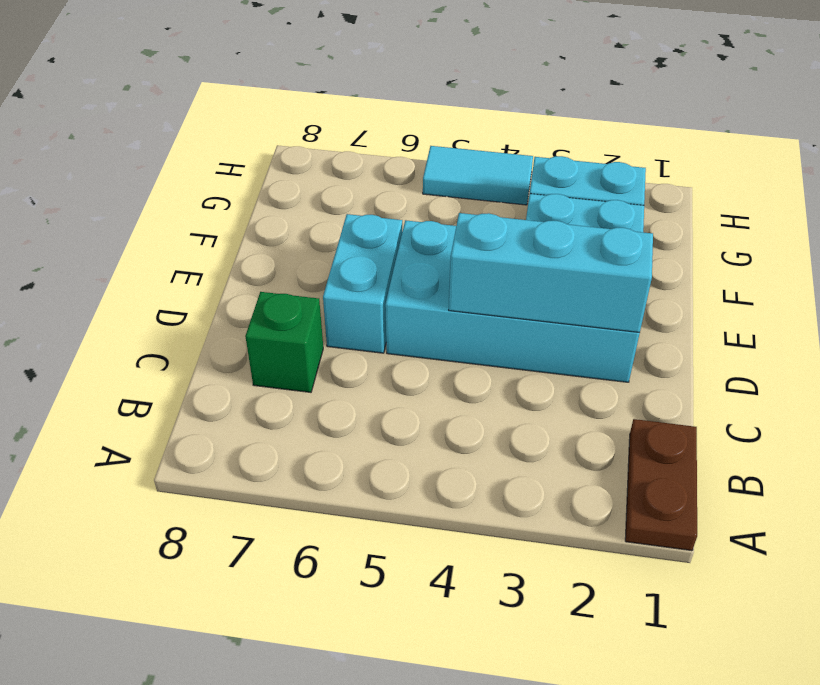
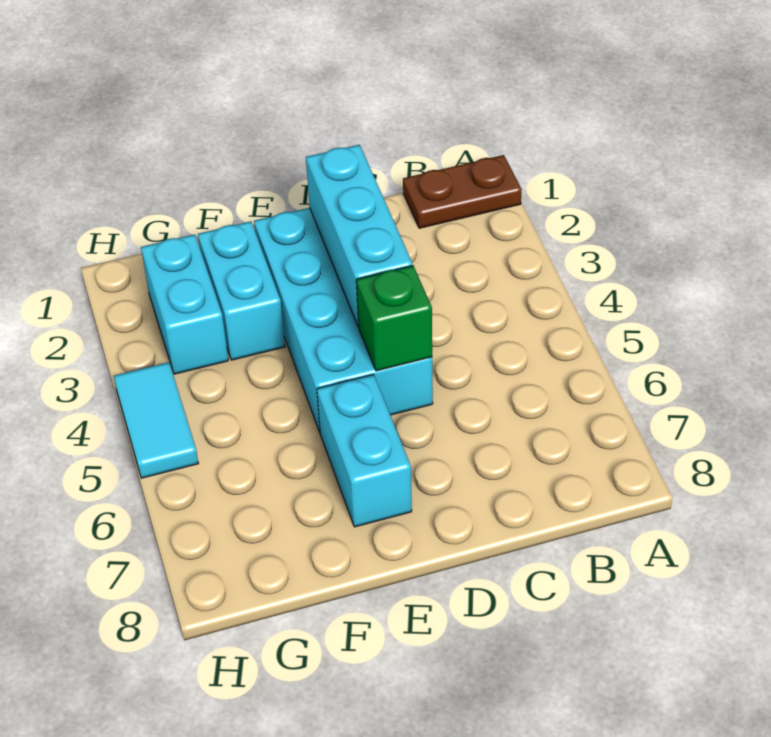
green 1x1 brick [245,292,323,392] -> green 1x1 brick moved to [356,266,432,371]
cyan 1x2 brick [323,214,402,353] -> cyan 1x2 brick turned to [317,374,412,527]

